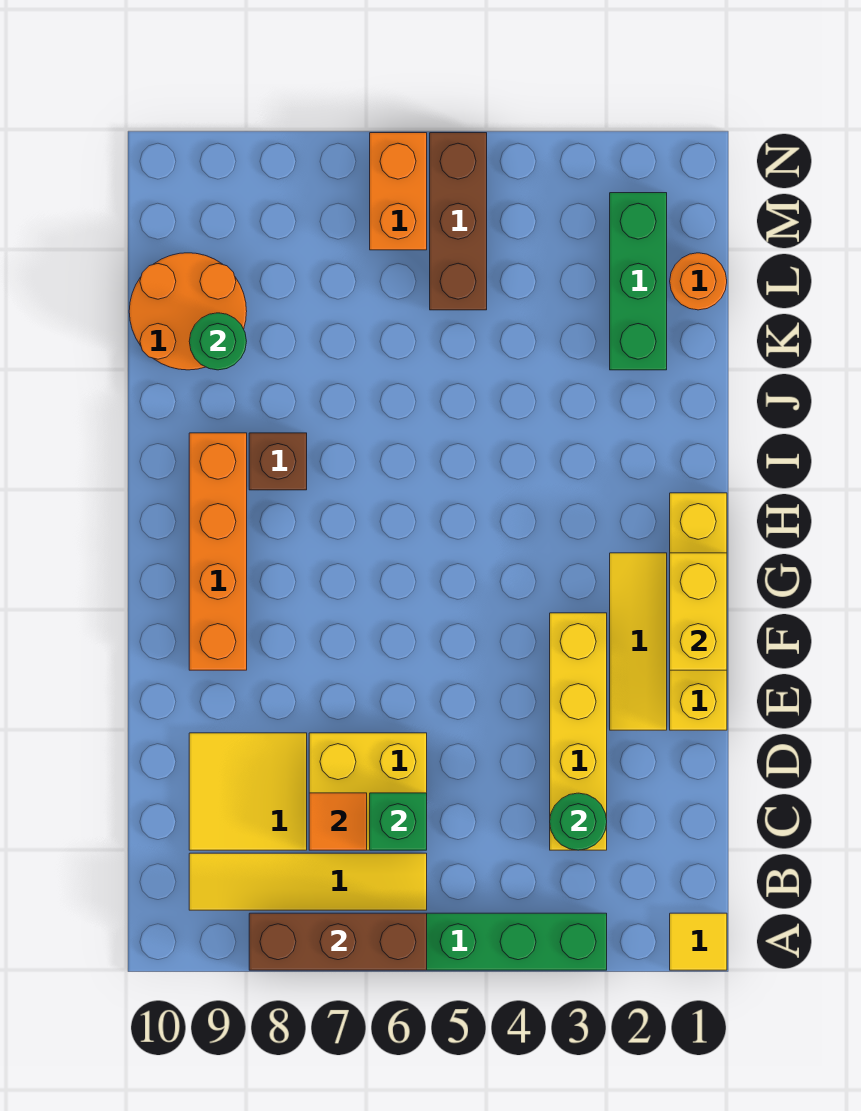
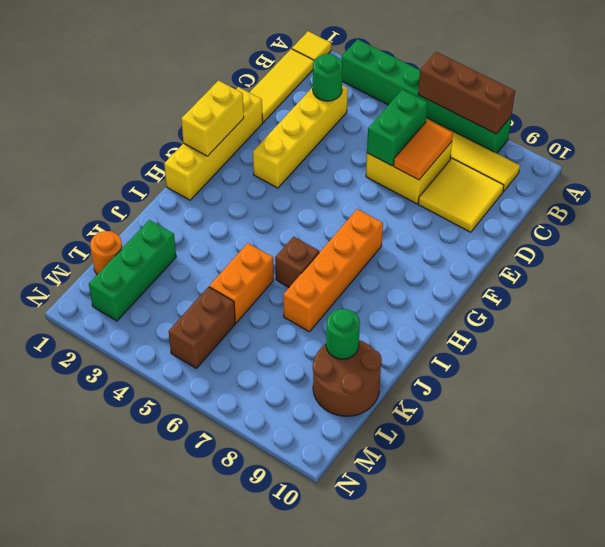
green 1x1 brick [370,793,427,850] -> green 1x2 brick [367,90,428,166]
orange 1x1 tile [309,793,367,850] -> orange 1x2 tile [394,120,453,180]
yellow 1x3 tile [610,553,667,730] -> yellow 1x3 tile moved to [249,49,314,122]
orange 1x4 brick [189,433,247,670] -> orange 1x4 brick moved to [283,209,383,332]
brown 1x1 brick [249,433,307,490] -> brown 1x1 brick moved to [275,237,319,287]
orange 2x2 round brick [129,253,247,370] -> brown 2x2 round brick [313,340,382,416]
brown 1x3 brick [430,133,487,310] -> brown 1x2 brick [169,287,235,368]
orange 1x2 brick [370,133,427,250] -> orange 1x2 brick moved to [209,243,274,323]

